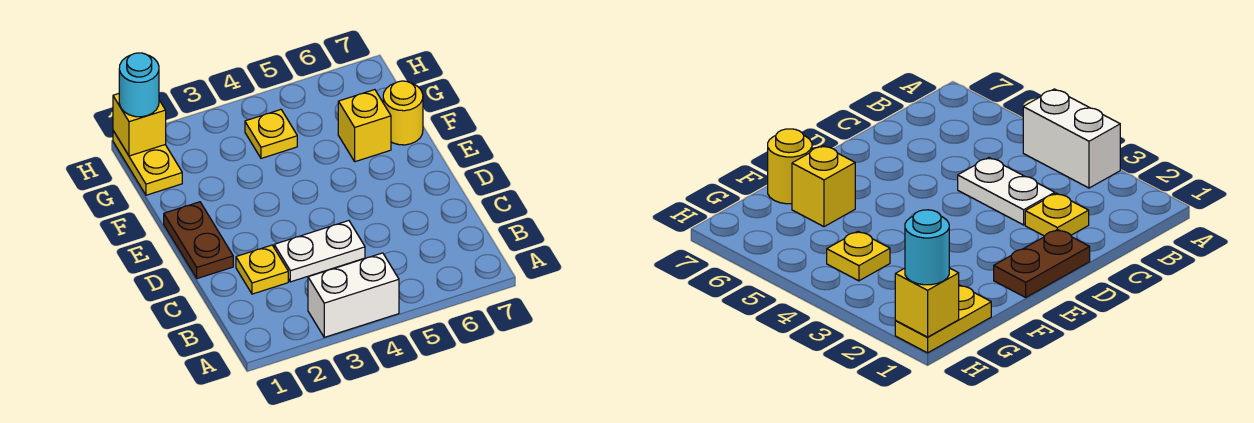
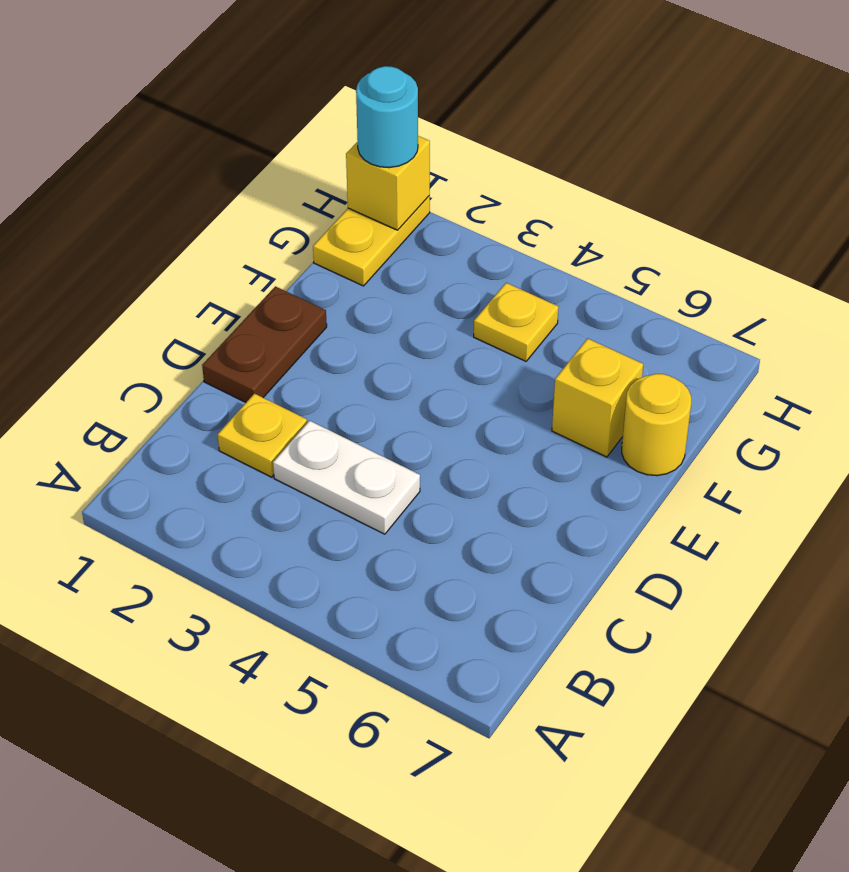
white 1x2 brick [308,253,399,337] -> none

